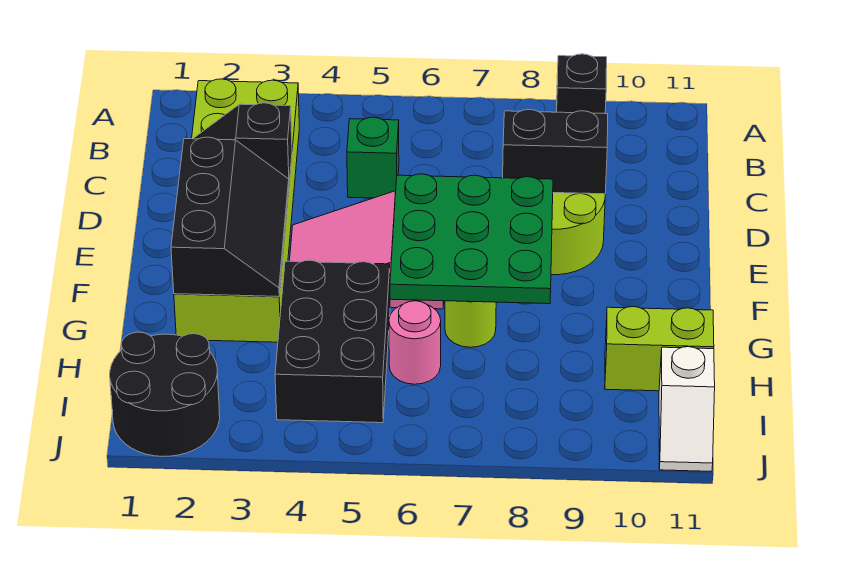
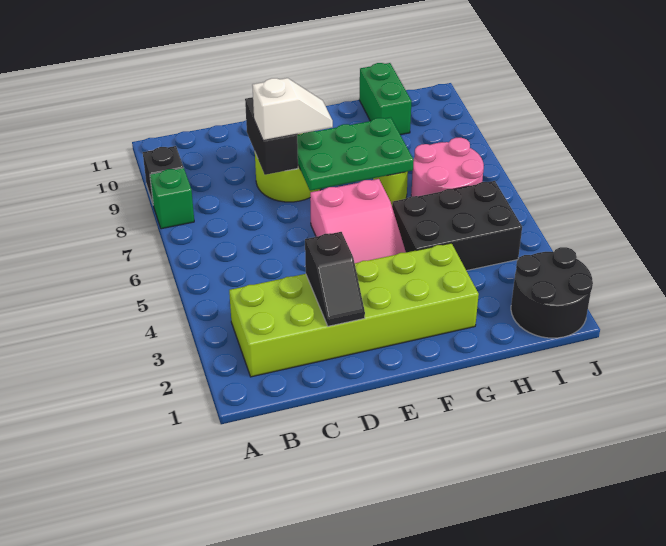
green 1x1 brick [347,117,399,198] -> green 1x1 brick moved to [150,168,194,229]
black 2x3 slope [171,137,289,297] -> none
green 3x3 plate [390,174,553,304] -> green 2x3 plate [297,117,414,191]
pink 1x1 round brick [389,301,441,384] -> pink 2x2 round brick [411,138,484,196]
lime 1x2 brick [605,307,714,391] -> green 1x2 brick [359,63,412,135]
white 1x2 slope [659,347,715,471] -> white 1x2 slope moved to [252,78,333,141]

